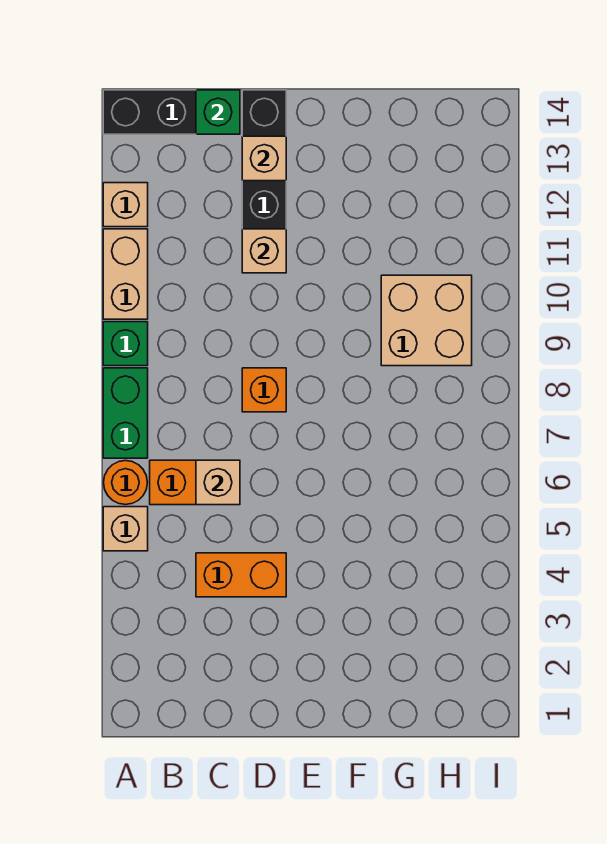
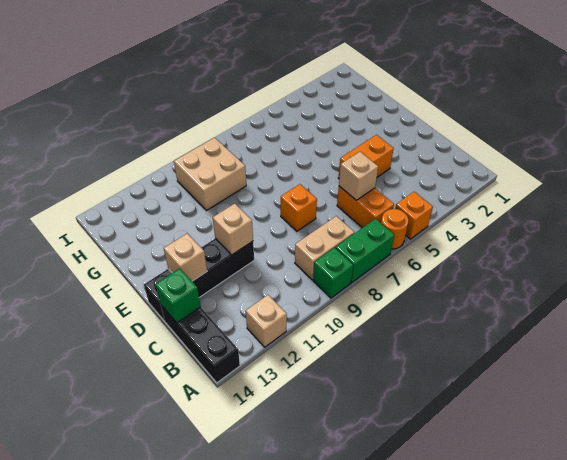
tan 1x1 brick [103,507,148,551] -> orange 1x1 brick [395,192,433,239]
tan 1x2 brick [103,229,148,319] -> tan 1x2 brick moved to [295,216,354,280]
orange 1x2 brick [196,553,286,597] -> orange 1x2 brick turned to [338,135,394,178]

